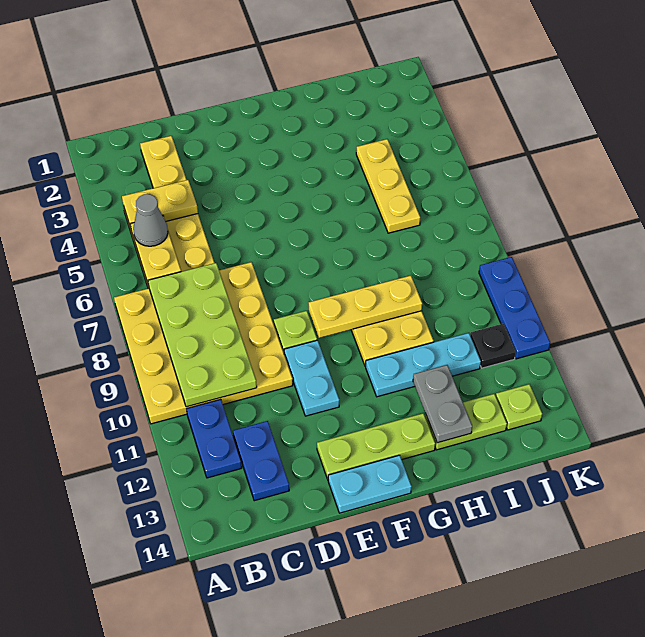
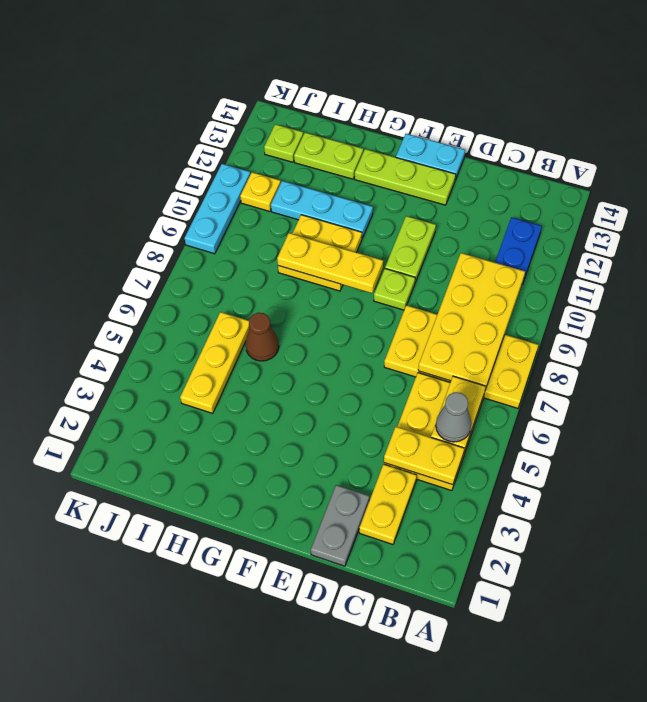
yellow 4x4 plate [114,262,293,424] -> yellow 2x4 plate [384,305,538,408]
lime 2x4 plate [148,263,257,407] -> yellow 2x4 plate [418,253,525,390]
blue 1x2 plate [233,421,289,501] -> none
cyan 1x2 plate [284,340,339,416] -> lime 1x2 plate [385,216,436,282]
none -> brown 1x1 cone [246,313,279,361]
grey 1x2 plate [413,365,472,443] -> grey 1x2 plate moved to [311,485,369,566]
black 1x1 plate [470,324,516,368] -> yellow 1x1 plate [240,172,281,211]
blue 1x3 plate [479,257,550,359] -> cyan 1x3 plate [185,164,251,254]

